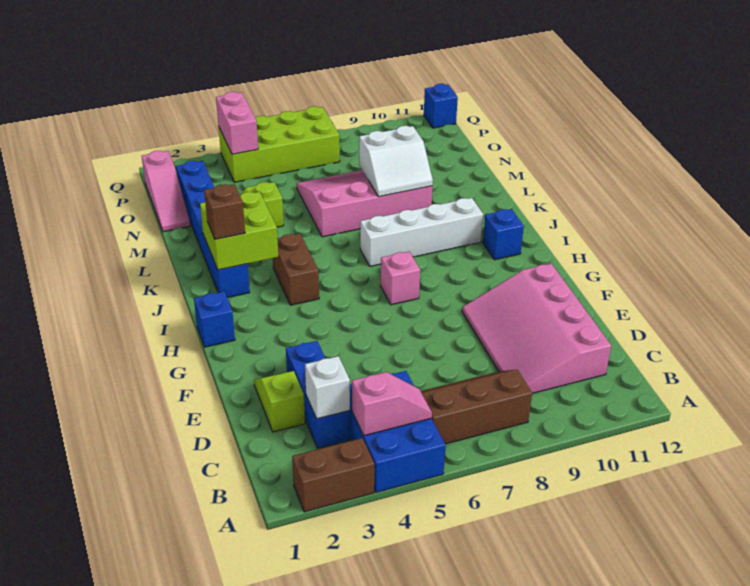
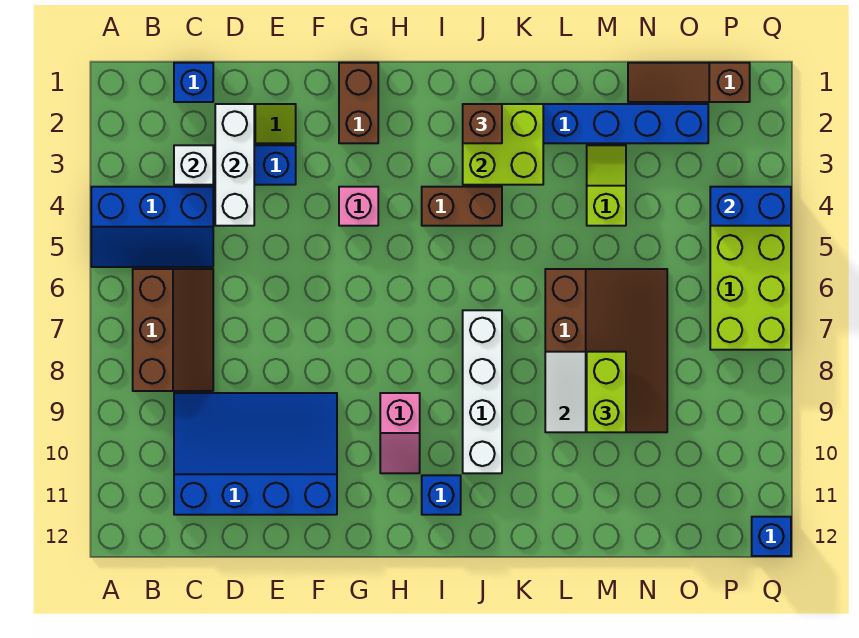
brown 1x2 brick [292,438,374,512] -> brown 1x2 brick moved to [339,63,378,143]
blue 2x3 brick [350,371,446,492] -> blue 2x3 slope [91,187,213,267]
pink 1x2 slope [352,372,432,436] -> pink 1x2 slope moved to [380,393,420,473]
pink 3x4 slope [462,264,611,393] -> blue 3x4 slope [174,393,337,515]
none -> white 1x3 brick [215,104,254,226]
blue 1x1 brick [194,292,235,347] -> blue 1x1 brick moved to [174,63,213,102]
pink 1x1 brick [381,252,420,305] -> pink 1x1 brick moved to [339,187,378,226]
pink 3x4 slope [296,170,433,237] -> brown 3x4 slope [545,269,667,432]
none -> lime 1x2 brick [587,352,626,432]
pink 1x3 slope [142,151,190,232] -> brown 1x3 slope [628,63,750,102]
pink 1x2 brick [216,92,258,154] -> blue 1x2 brick [710,187,791,226]

